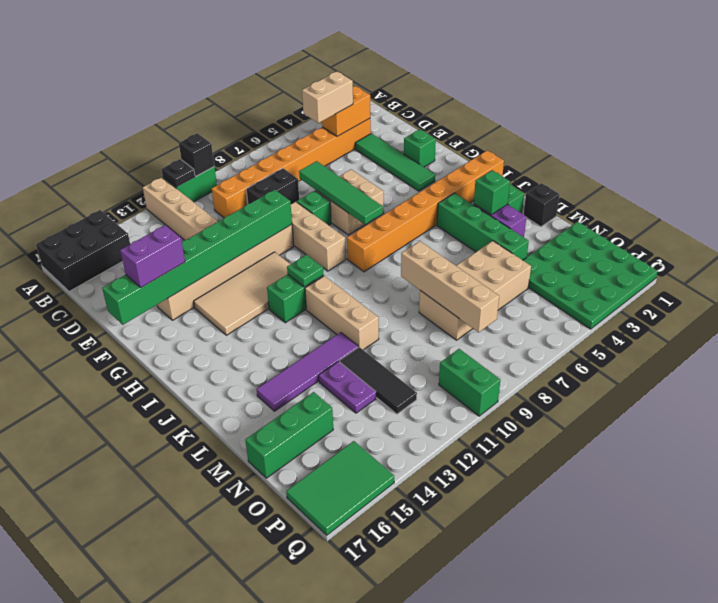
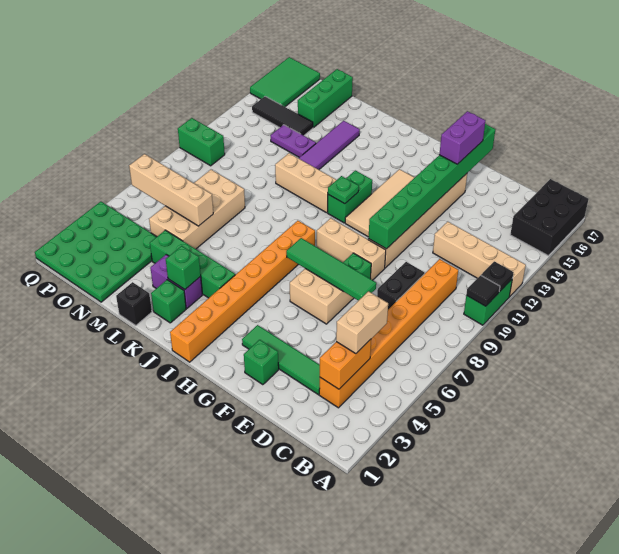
black 1x1 brick [179,133,214,176] -> black 1x1 tile [466,275,500,306]
tan 1x4 brick [401,241,499,332] -> tan 1x4 brick moved to [129,154,213,226]
black 1x3 tile [340,347,417,414] -> black 1x3 tile moved to [252,96,313,136]

